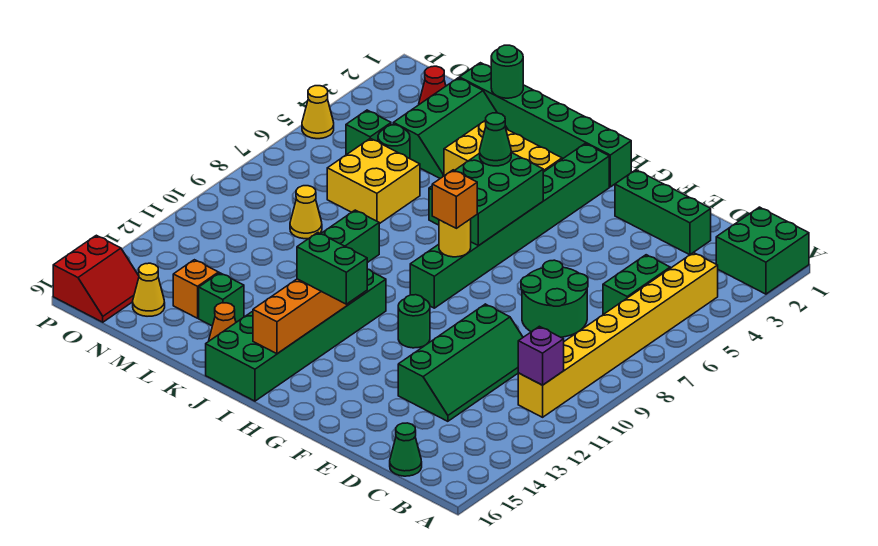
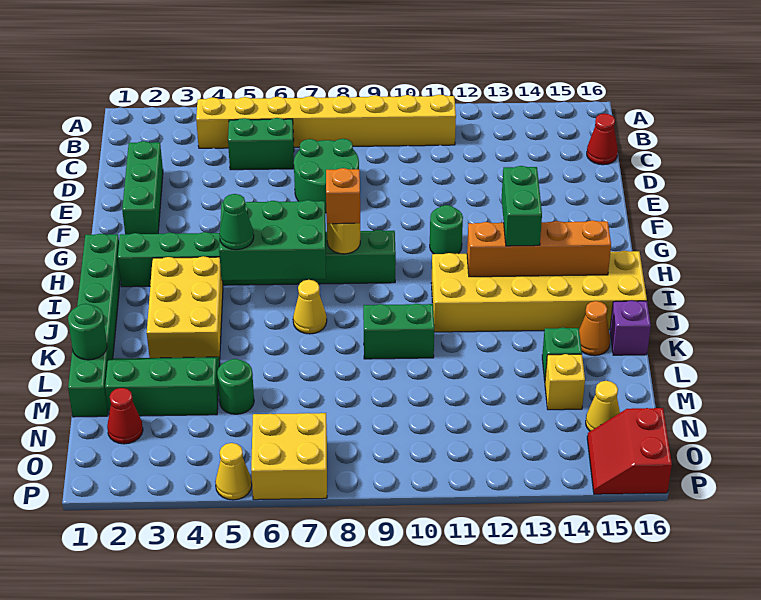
green 2x2 brick [716,207,809,294] -> none
purple 1x1 brick [518,326,564,385] -> purple 1x1 brick moved to [610,301,651,355]
green 1x1 cone [390,423,422,476] -> red 1x1 cone [587,114,618,165]
green 2x4 slope [398,304,523,421] -> none
green 2x6 brick [206,269,386,401] -> yellow 2x6 brick [431,251,647,332]
yellow 2x2 brick [327,138,420,224] -> yellow 2x2 brick moved to [251,413,327,500]
yellow 1x1 cone [290,186,322,239] -> yellow 1x1 cone moved to [293,280,327,334]
orange 1x1 brick [173,260,219,318] -> yellow 1x1 brick [545,354,585,410]
green 1x1 brick [346,110,391,155] -> none
red 2x2 slope [53,235,139,322] -> red 2x2 slope turned to [587,408,672,494]

